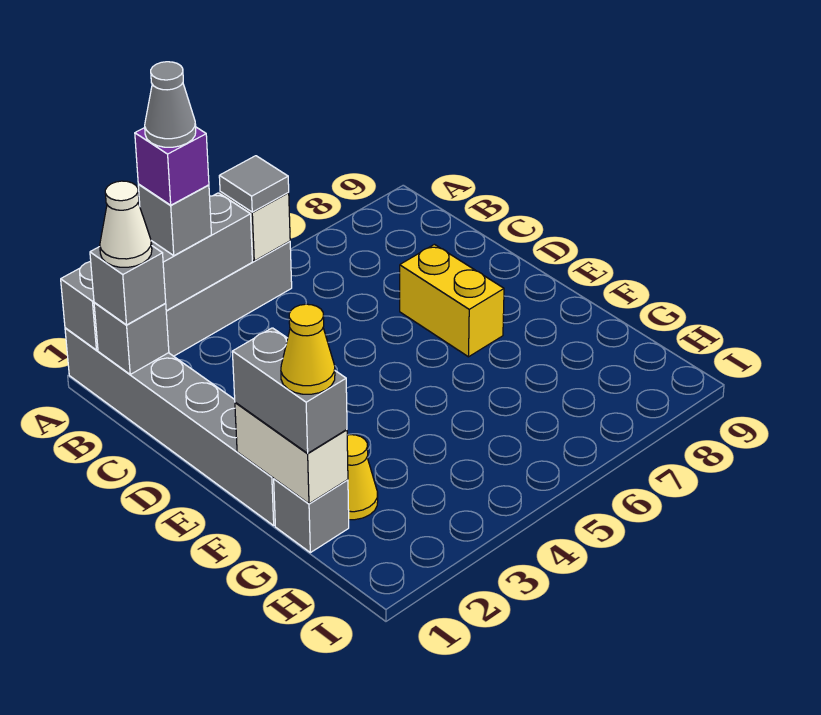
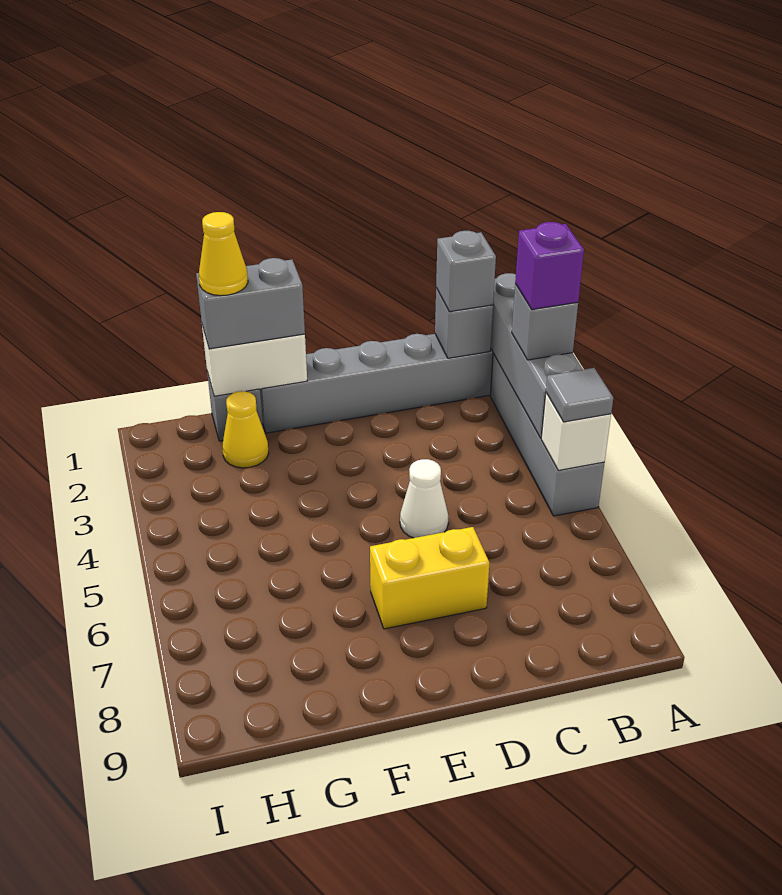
grey 1x1 cone [145,62,196,147] -> none
white 1x1 cone [100,181,152,267] -> white 1x1 cone moved to [400,459,449,538]

